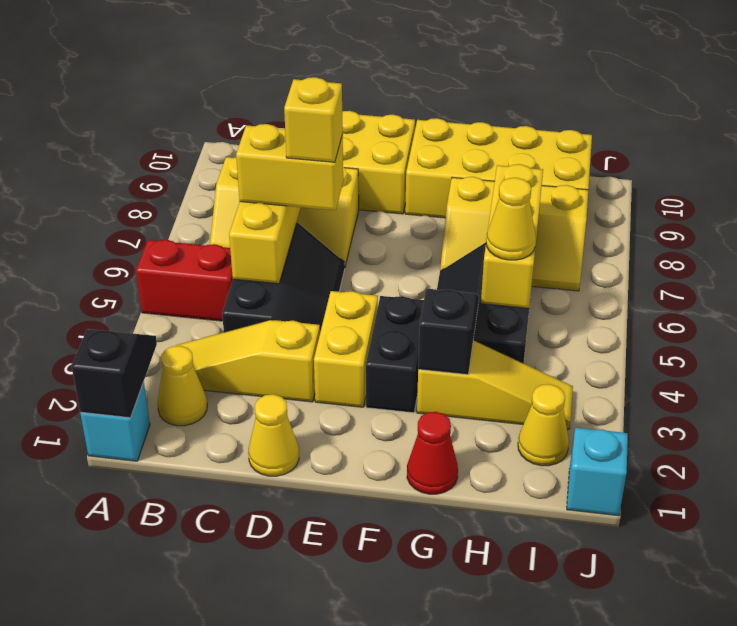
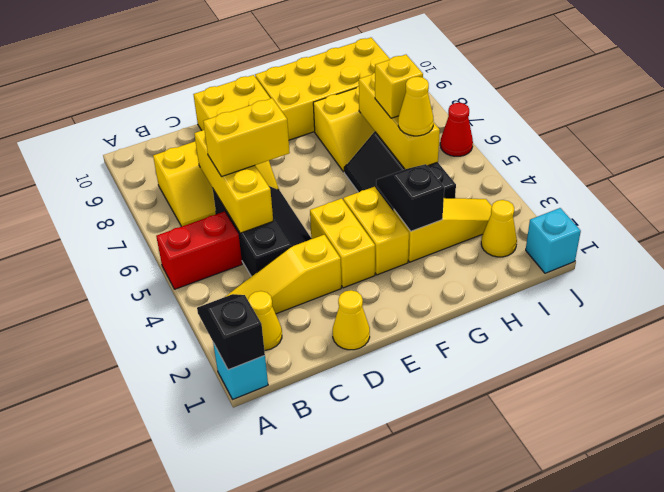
yellow 1x1 brick [284,77,343,162] -> yellow 1x1 brick moved to [375,55,423,118]
black 1x2 brick [366,296,424,413] -> yellow 1x2 brick [343,187,409,275]
red 1x1 cone [407,412,458,494] -> red 1x1 cone moved to [440,103,473,156]

